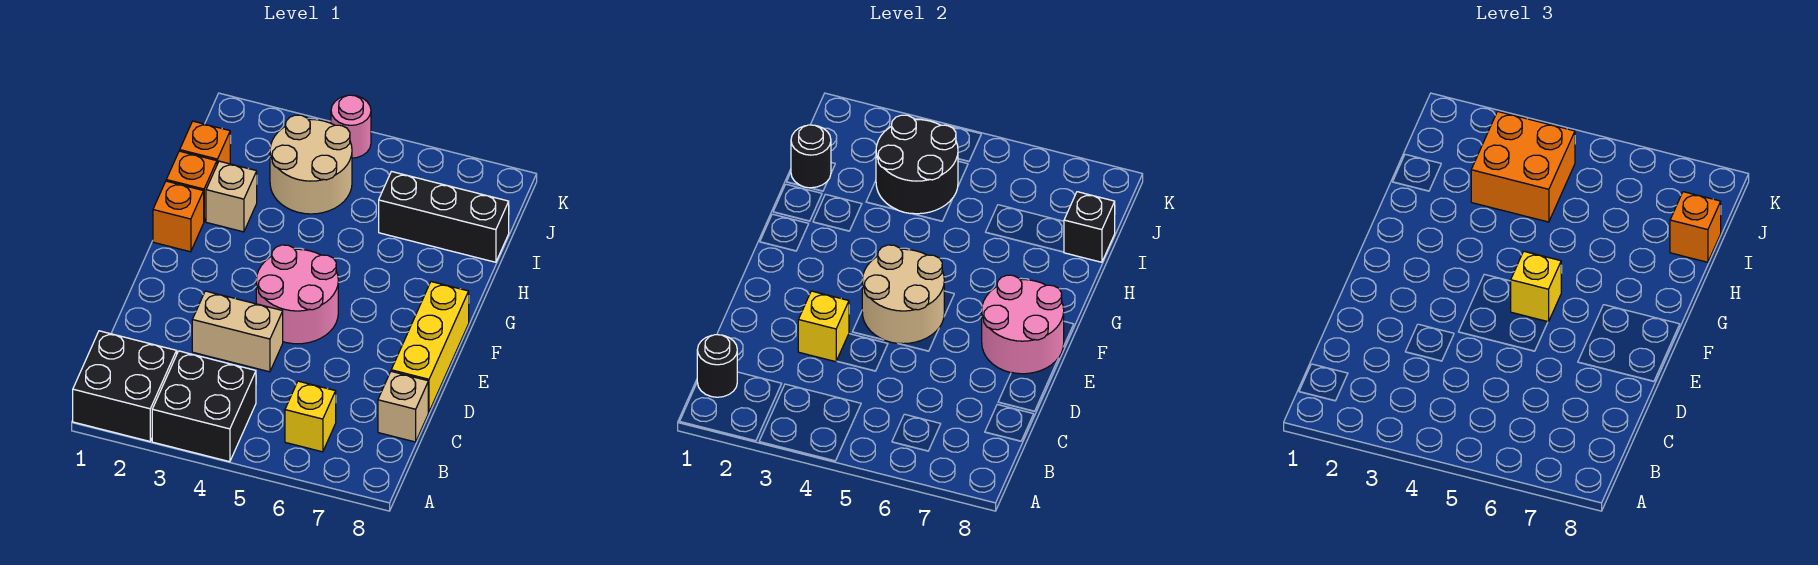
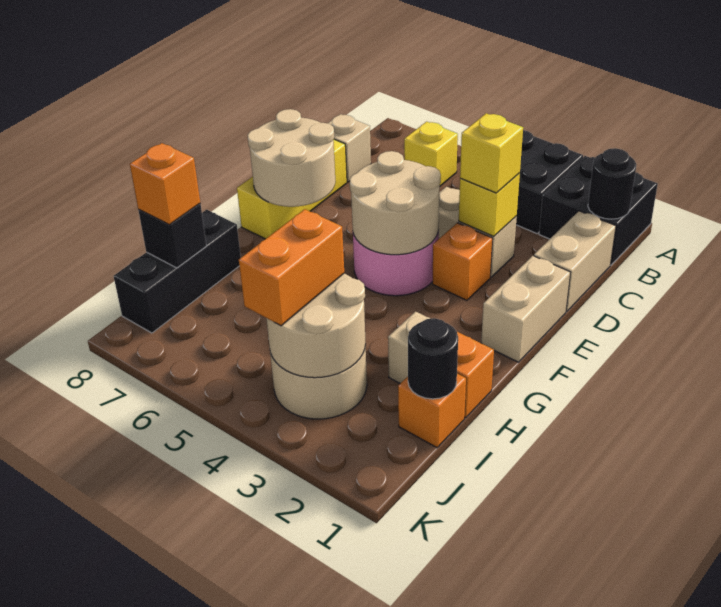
none -> tan 1x2 brick [534,211,616,312]
none -> tan 1x2 brick [481,256,571,362]
pink 2x2 round brick [982,275,1064,374] -> tan 2x2 round brick [248,109,335,207]
yellow 1x1 brick [1511,251,1561,322] -> yellow 1x1 brick moved to [460,113,523,193]
orange 1x1 brick [153,181,204,252] -> orange 1x1 brick moved to [432,223,493,300]
black 2x2 round brick [876,115,958,214] -> tan 2x2 round brick [266,273,366,378]
orange 2x2 brick [1471,111,1575,222] -> orange 1x2 brick [239,209,344,326]
black 1x3 brick [379,172,509,262] -> black 1x3 brick turned to [114,210,241,333]
pink 1x1 round brick [331,95,371,158] -> none

